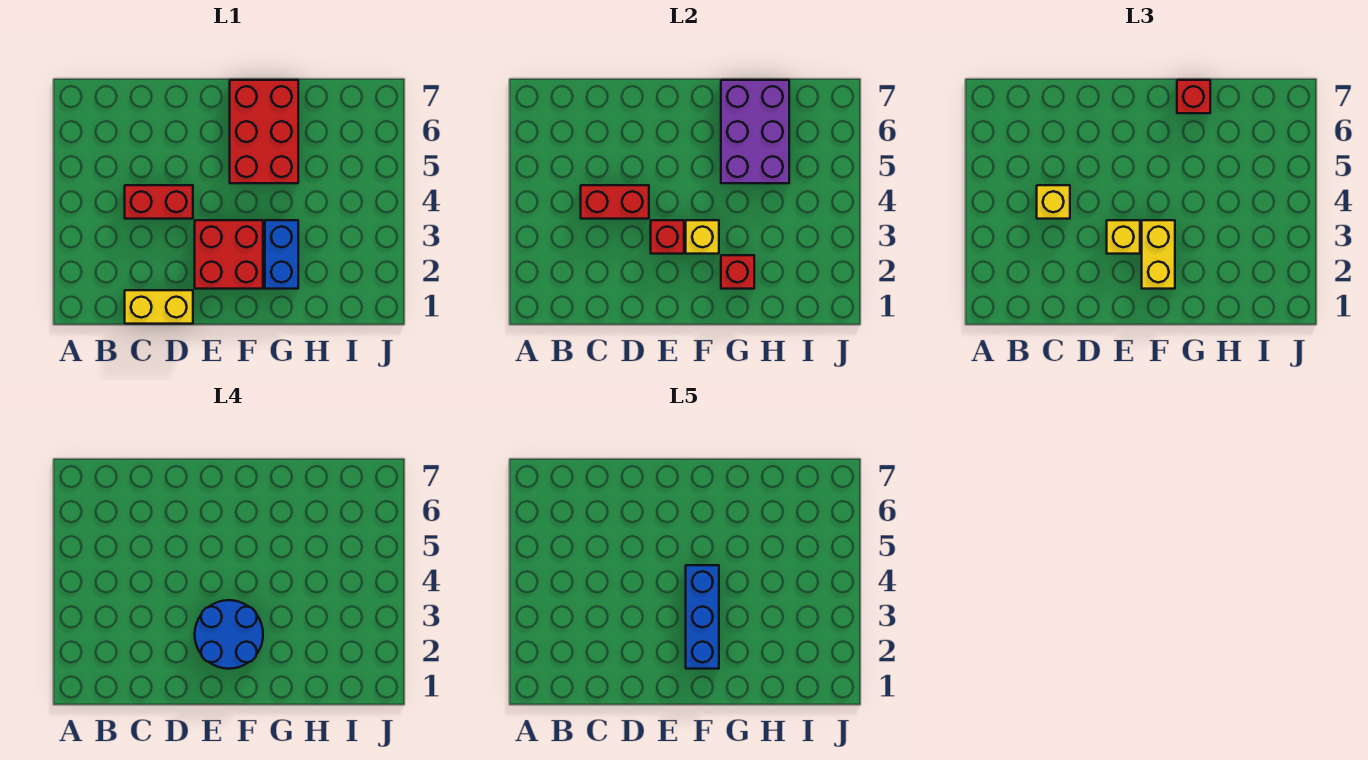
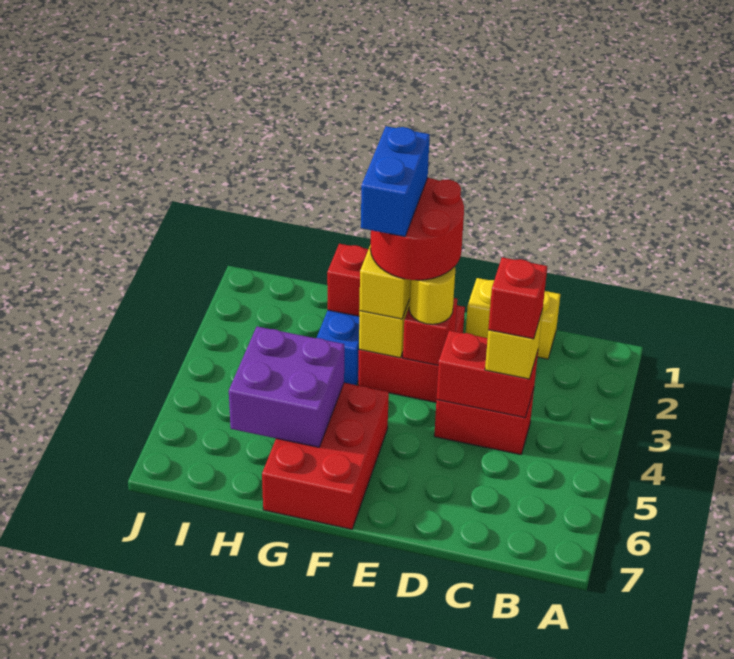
blue 2x2 round brick [195,600,263,669] -> red 2x2 round brick [370,178,464,280]
yellow 1x1 brick [1107,220,1140,254] -> yellow 1x1 round brick [409,267,455,324]
blue 1x3 brick [686,565,719,669] -> blue 1x2 brick [361,126,430,237]
purple 2x3 brick [721,80,789,183] -> purple 2x2 brick [229,327,344,447]
red 1x1 brick [1177,80,1210,113] -> red 1x1 brick moved to [488,257,547,339]

